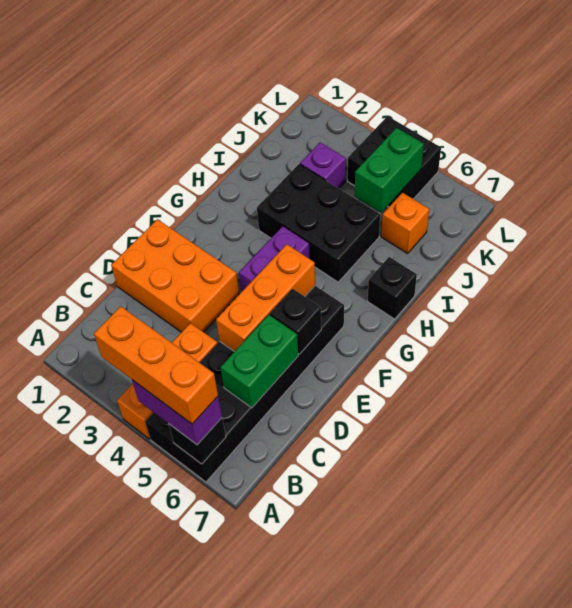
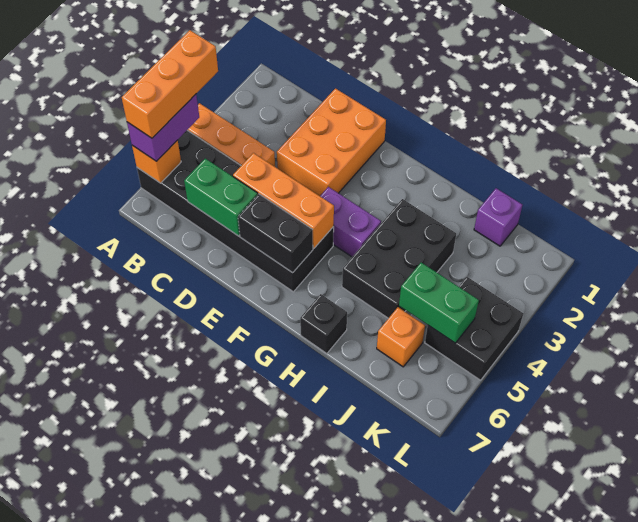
black 1x1 brick [169,418,226,464] -> orange 1x1 brick [132,140,181,183]
black 1x1 brick [270,289,321,354] -> black 1x2 brick [238,194,313,273]
purple 1x1 brick [300,142,346,188] -> purple 1x1 brick moved to [474,188,522,246]

